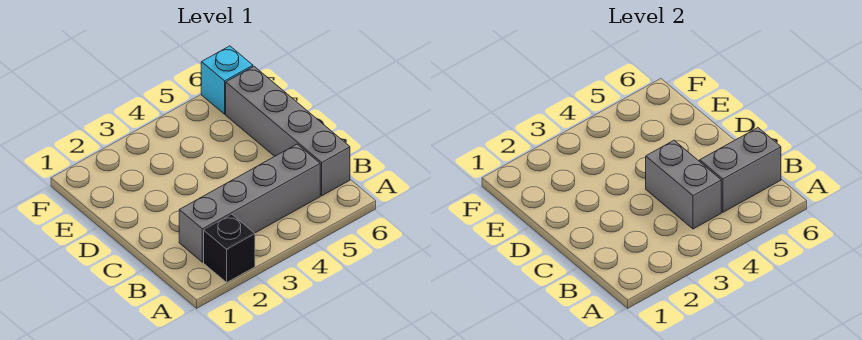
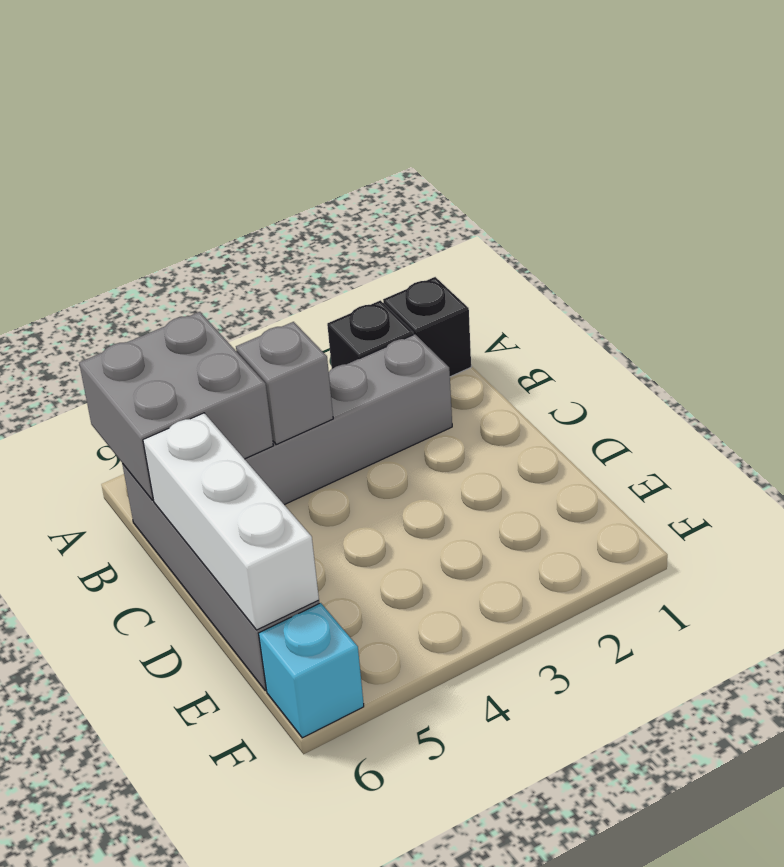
none -> black 1x1 brick [383,277,471,377]
grey 1x2 brick [646,140,721,229] -> grey 1x1 brick [236,322,333,444]
grey 1x2 brick [699,128,781,212] -> grey 2x2 brick [79,312,273,500]
none -> white 1x3 brick [143,413,319,630]

